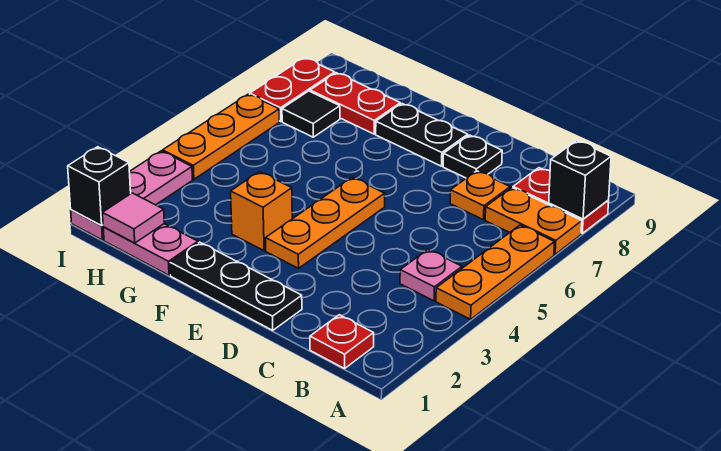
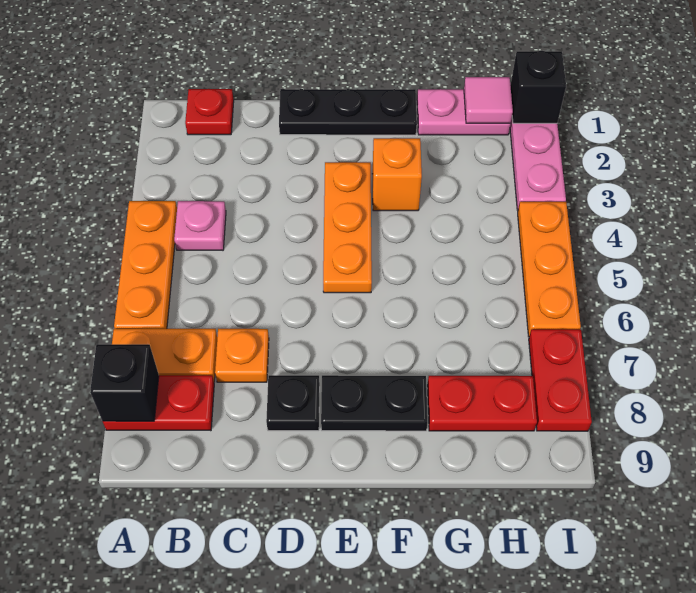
black 1x1 tile [282,91,340,137] -> none

